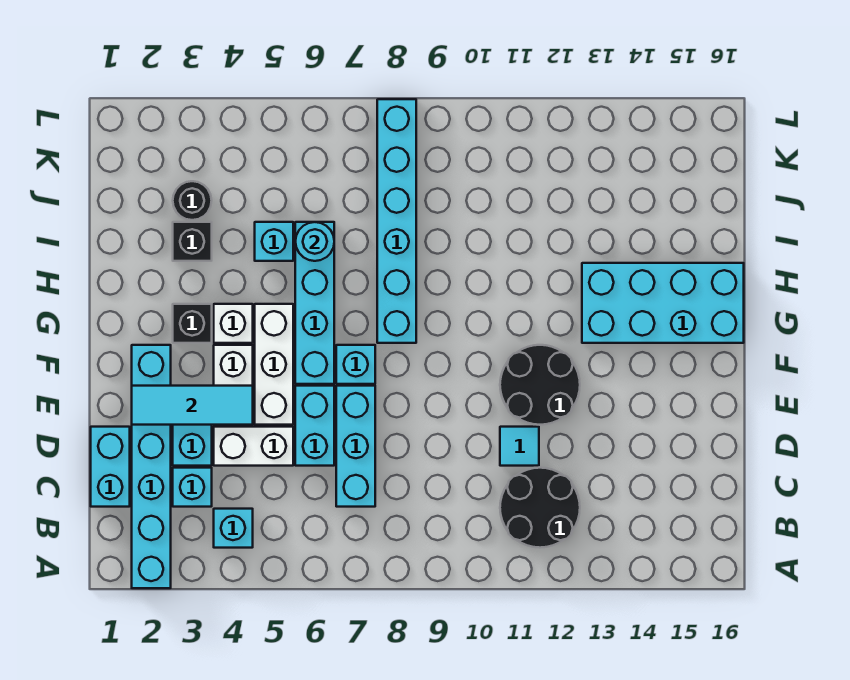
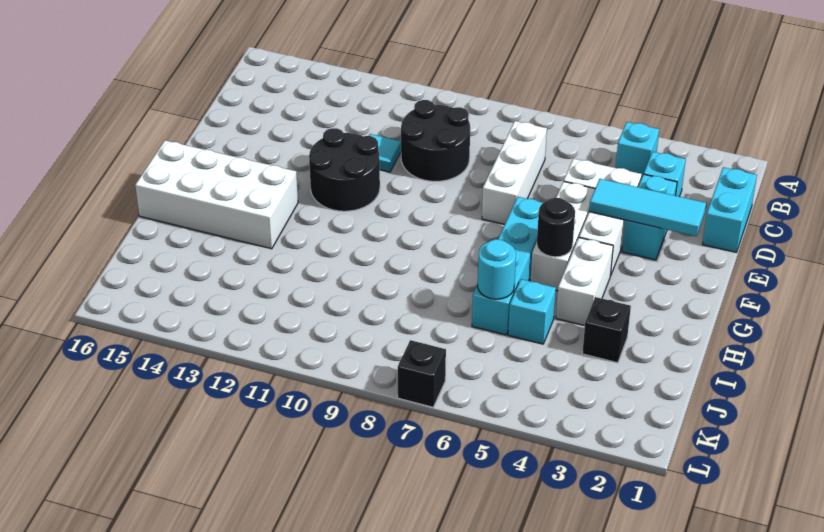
cyan 1x6 brick [132,345,171,588] -> none
black 2x2 round brick [500,468,580,548] -> black 2x2 round brick moved to [401,100,470,181]
cyan 1x3 brick [336,386,375,507] -> white 1x3 brick [482,121,547,224]
cyan 1x2 brick [295,386,334,466] -> none
cyan 1x1 brick [336,345,375,384] -> none
black 1x1 brick [173,304,212,343] -> black 1x1 brick moved to [398,340,446,407]
white 1x1 brick [214,304,253,343] -> white 1x2 brick [556,238,613,326]
cyan 1x6 brick [377,99,416,343] -> none
cyan 2x4 brick [582,263,744,343] -> white 2x4 brick [135,140,298,249]
black 1x1 round brick [173,181,212,220] -> black 1x1 round brick moved to [537,198,575,257]

